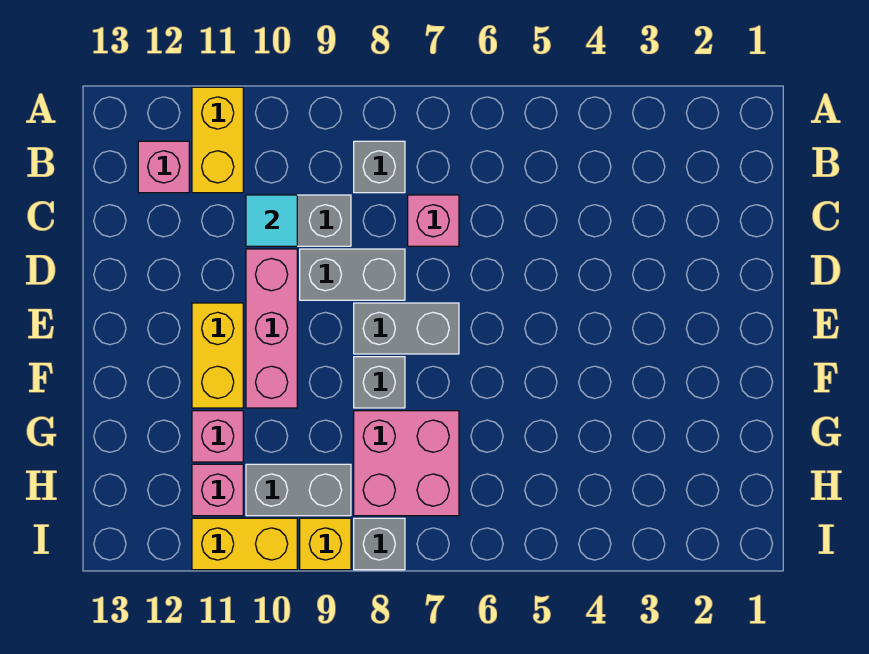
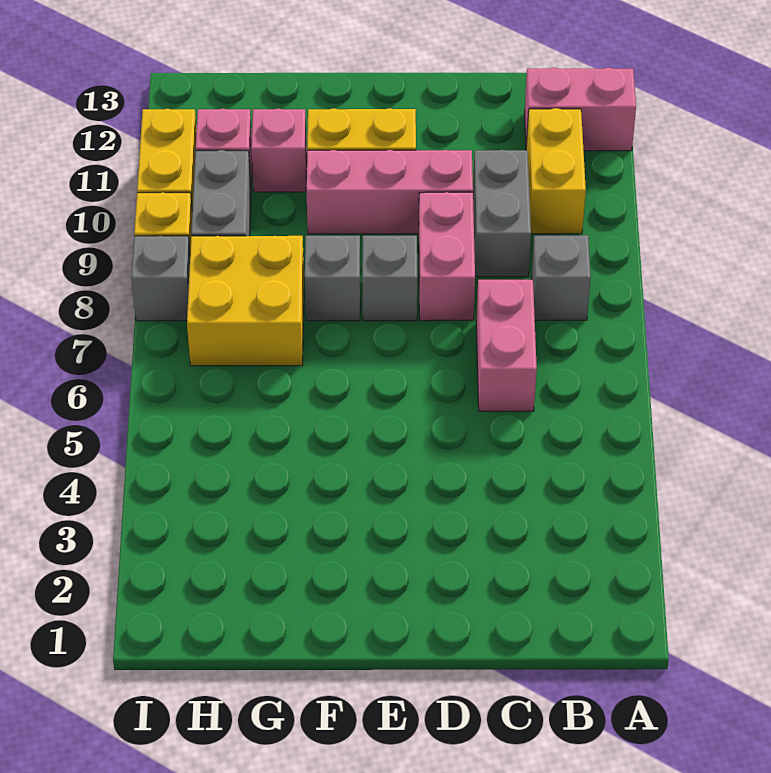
yellow 1x2 brick [192,87,243,193] -> yellow 1x2 brick turned to [526,108,586,234]
pink 1x1 brick [138,141,189,193] -> pink 1x2 brick [525,68,636,151]
pink 1x1 brick [408,195,459,246] -> pink 1x2 brick [476,280,537,411]
cyan 1x1 tile [246,195,297,246] -> none
grey 1x2 brick [300,249,405,300] -> pink 1x2 brick [419,192,475,321]
grey 1x2 brick [354,303,459,354] -> grey 1x1 brick [362,236,417,321]
pink 2x2 brick [354,411,459,516] -> yellow 2x2 brick [187,236,304,366]

